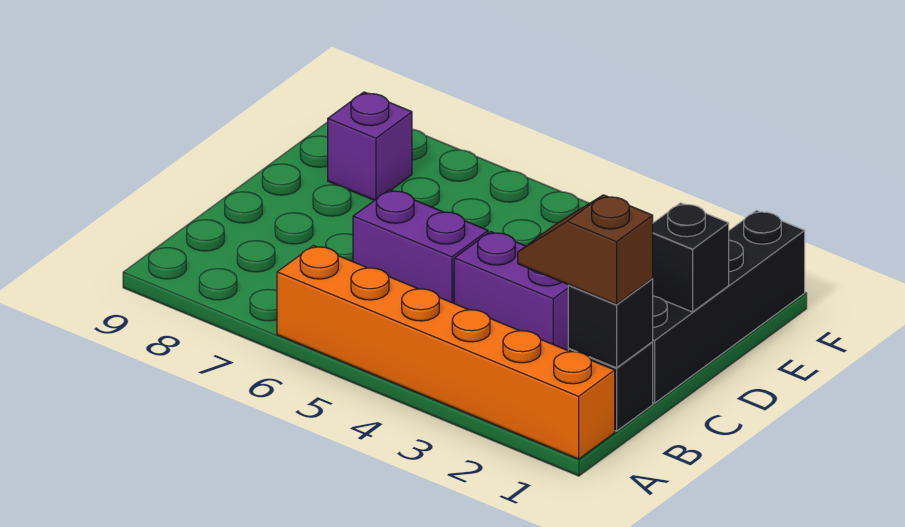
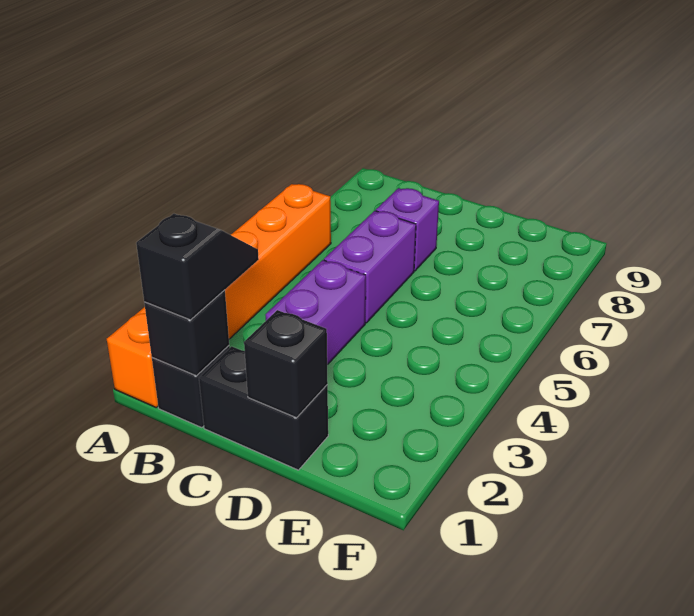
brown 1x2 slope [518,195,653,304] -> black 1x2 slope [136,214,259,320]
black 1x4 brick [653,211,805,403] -> black 1x2 brick [199,346,328,470]
purple 1x1 brick [328,92,412,200] -> purple 1x1 brick moved to [376,188,439,271]

